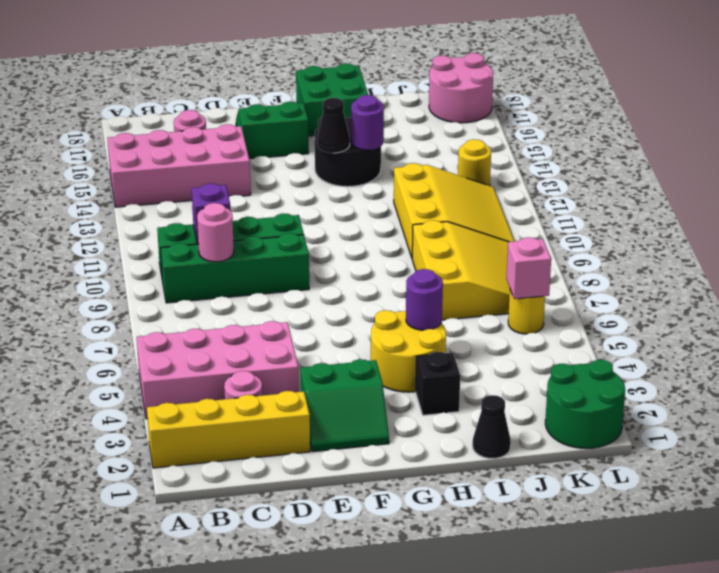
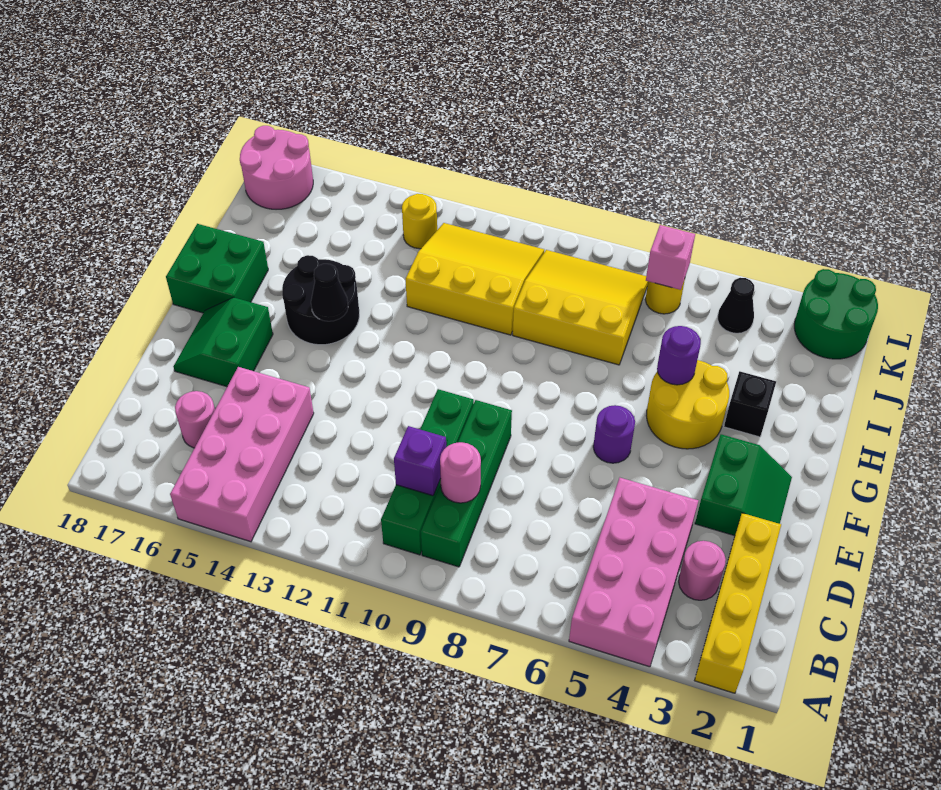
purple 1x1 round brick [351,95,384,150] -> purple 1x1 round brick moved to [593,405,635,463]
black 1x1 cone [473,395,511,458] -> black 1x1 cone moved to [718,278,754,333]

